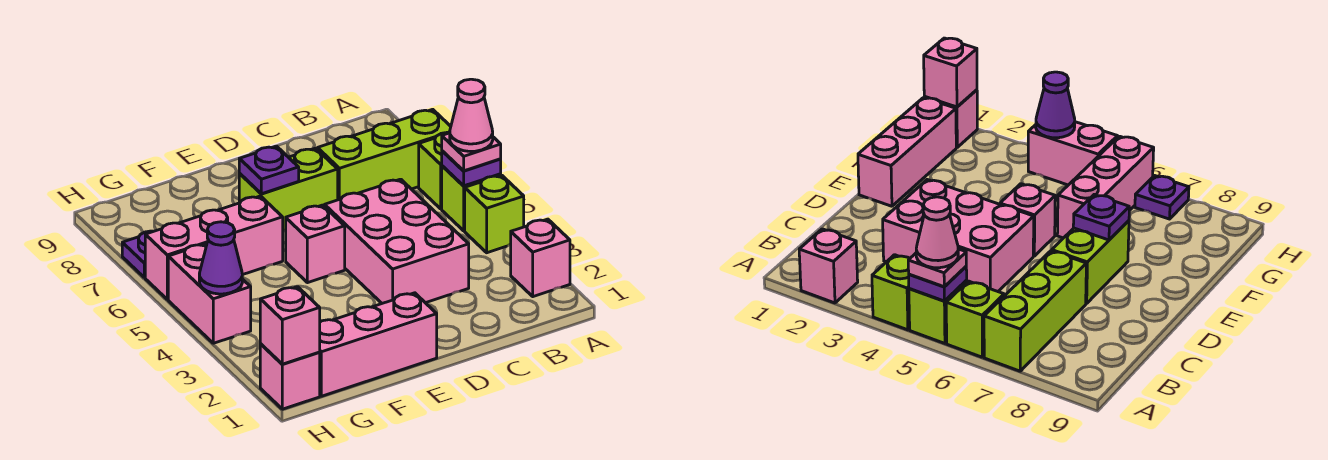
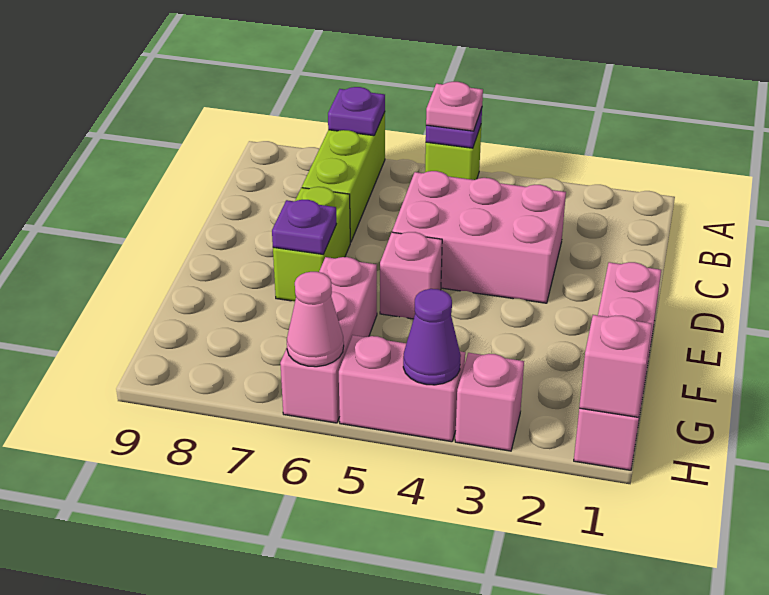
pink 1x1 brick [511,219,570,297] -> pink 1x1 brick moved to [455,353,524,451]
lime 1x1 brick [465,175,524,253] -> none
pink 1x1 cone [450,79,493,151] -> pink 1x1 cone moved to [287,272,344,367]
lime 1x1 brick [419,132,449,209] -> none
purple 1x1 plate [122,231,153,278] -> purple 1x1 plate moved to [328,87,385,136]

